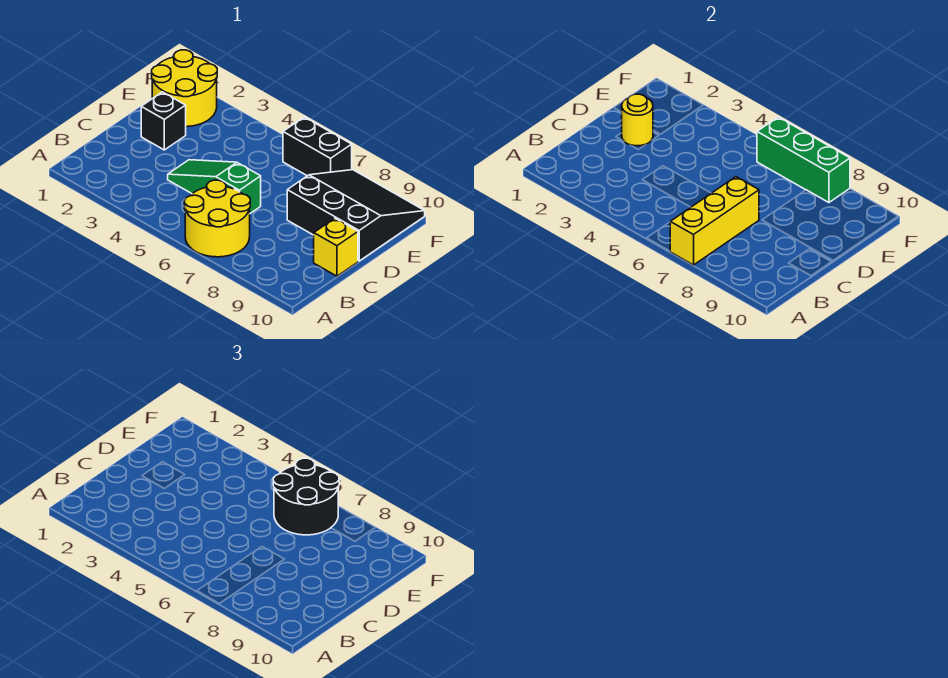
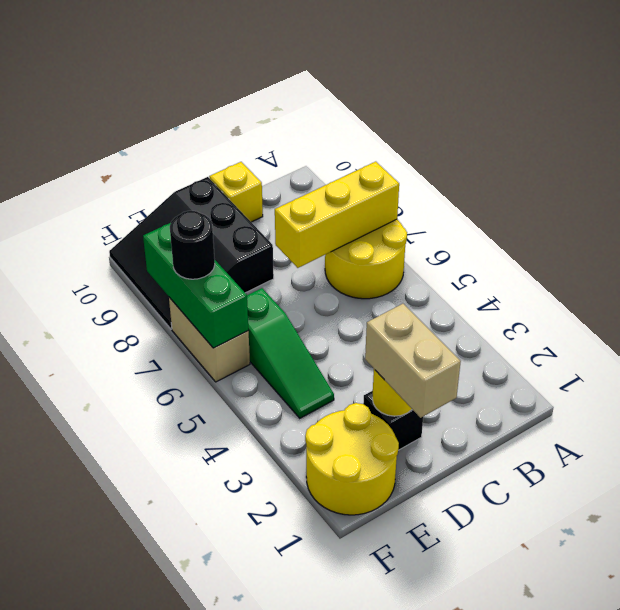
green 1x3 slope [168,160,261,213] -> green 1x3 slope moved to [247,288,334,418]
none -> tan 1x2 brick [365,304,461,418]
black 2x2 round brick [273,458,339,535] -> black 1x1 round brick [170,211,215,279]
black 1x2 brick [283,117,352,176] -> tan 1x2 brick [169,297,250,382]

